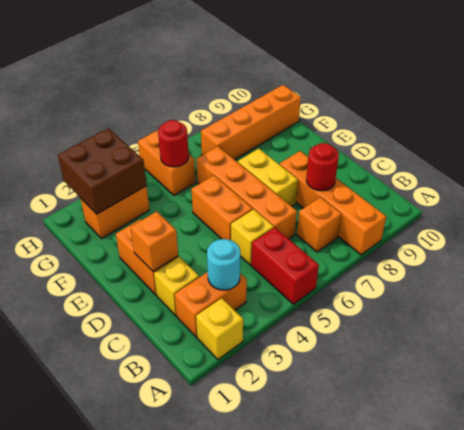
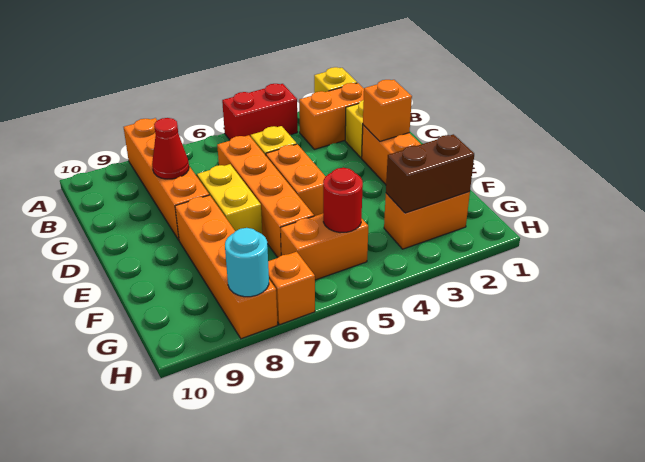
red 1x2 brick [251,227,319,304] -> red 1x2 brick turned to [222,84,298,140]
cyan 1x1 round brick [207,239,240,290] -> cyan 1x1 round brick moved to [225,228,269,297]
orange 1x1 brick [297,197,342,252] -> orange 1x1 brick moved to [268,252,315,325]
red 1x1 round brick [306,143,339,191] -> red 1x1 cone [152,118,189,179]
brown 2x2 brick [58,128,147,214] -> brown 1x2 brick [386,134,474,213]
orange 1x2 brick [138,130,196,195] -> orange 1x2 brick turned to [281,214,368,280]
orange 1x4 brick [201,85,301,160] -> orange 1x4 brick turned to [175,195,278,339]

